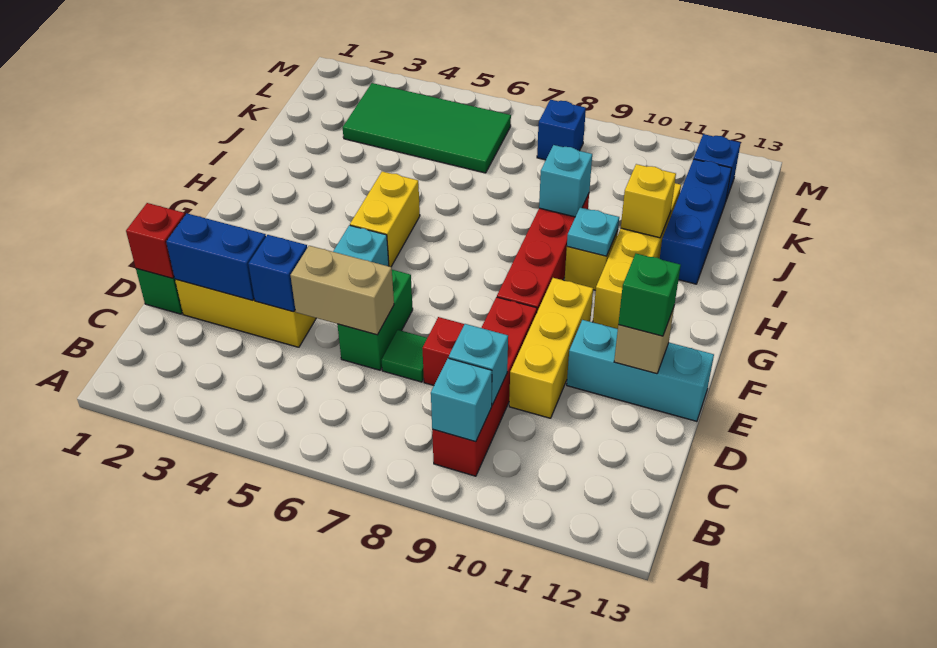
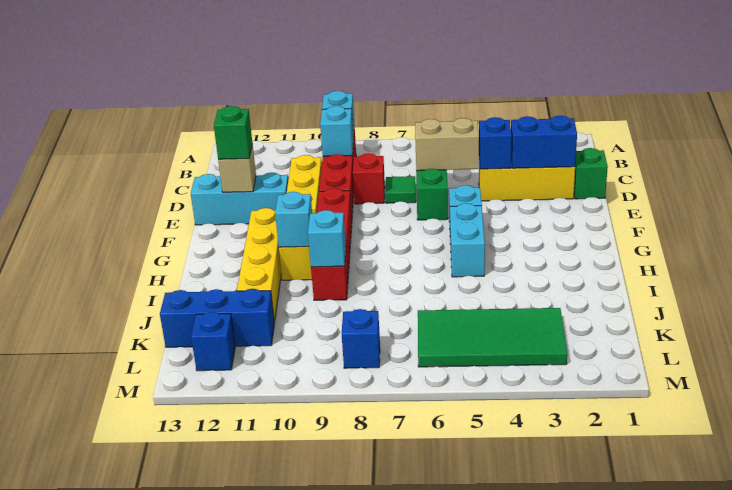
red 1x1 brick [126,203,185,278] -> none
yellow 1x2 brick [350,171,420,267] -> cyan 1x2 brick [450,203,485,277]
cyan 1x1 plate [567,207,619,256] -> cyan 1x1 brick [275,192,312,247]
yellow 1x1 brick [621,164,676,238] -> none
blue 1x3 brick [660,159,732,284] -> blue 1x3 brick turned to [160,289,274,347]

